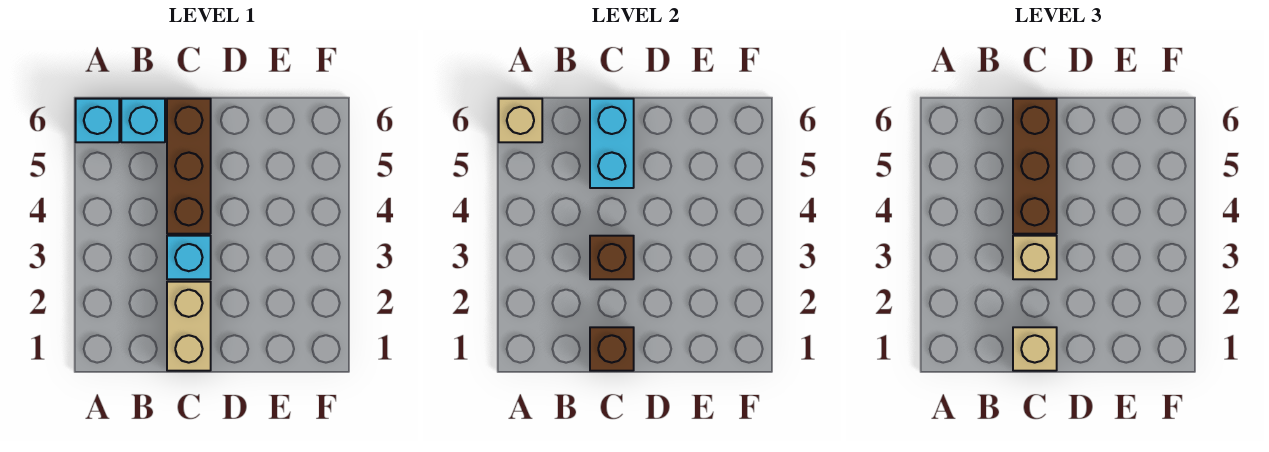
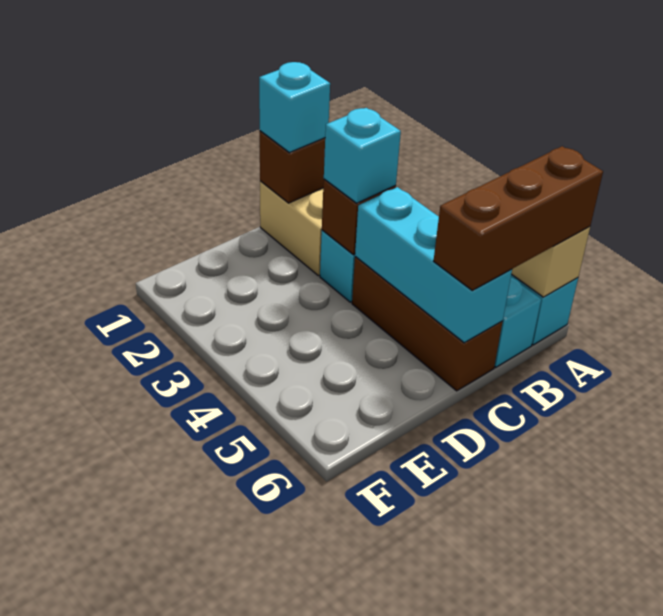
tan 1x1 brick [1013,327,1057,371] -> cyan 1x1 brick [259,62,330,153]
tan 1x1 brick [1013,236,1057,279] -> cyan 1x1 brick [324,108,401,203]
brown 1x3 brick [1013,99,1057,234] -> brown 1x3 brick turned to [434,146,603,290]
cyan 1x2 brick [590,99,634,188] -> cyan 1x3 brick [355,187,512,343]

